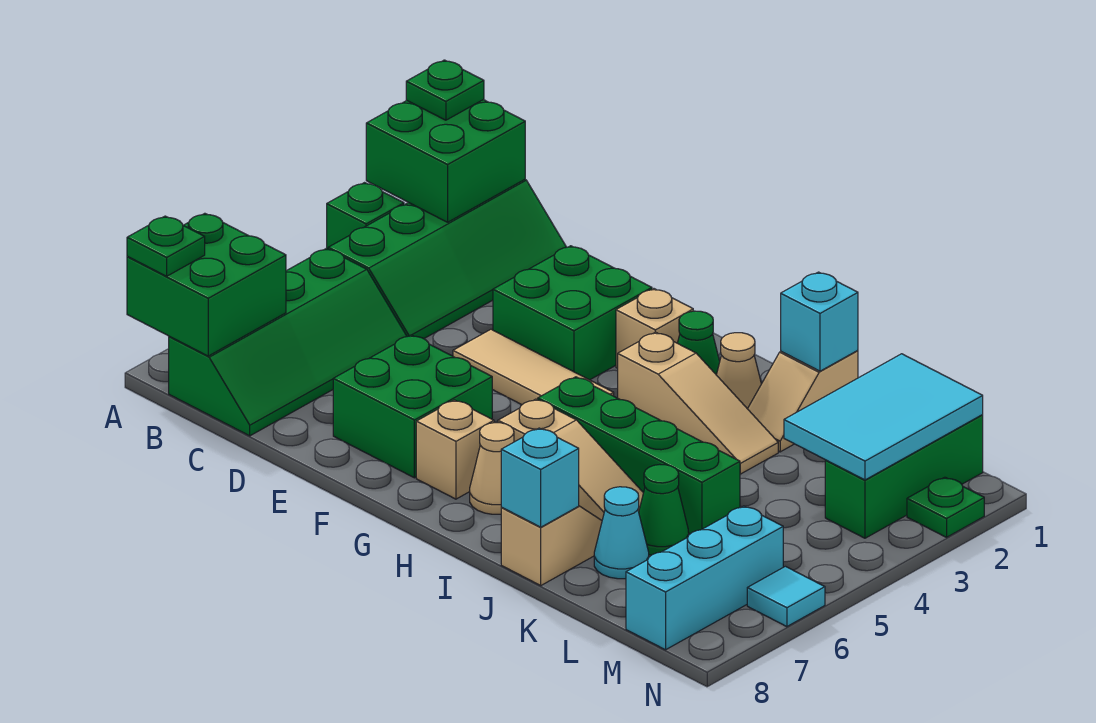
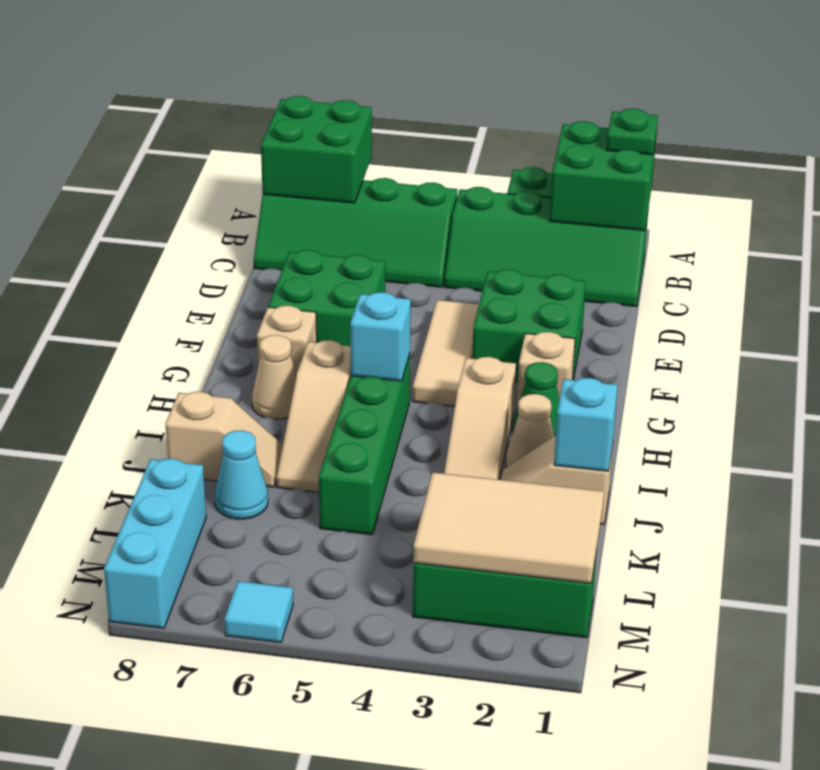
green 1x1 plate [127,216,205,276] -> none
cyan 1x1 brick [501,428,579,527] -> cyan 1x1 brick moved to [350,292,411,381]
green 1x1 cone [639,464,689,555] -> none
cyan 2x3 tile [784,354,983,480] -> tan 2x3 tile [413,472,604,583]
cyan 1x3 brick [626,506,783,650] -> cyan 1x3 brick turned to [104,459,206,628]
green 1x1 plate [907,477,984,537] -> none

